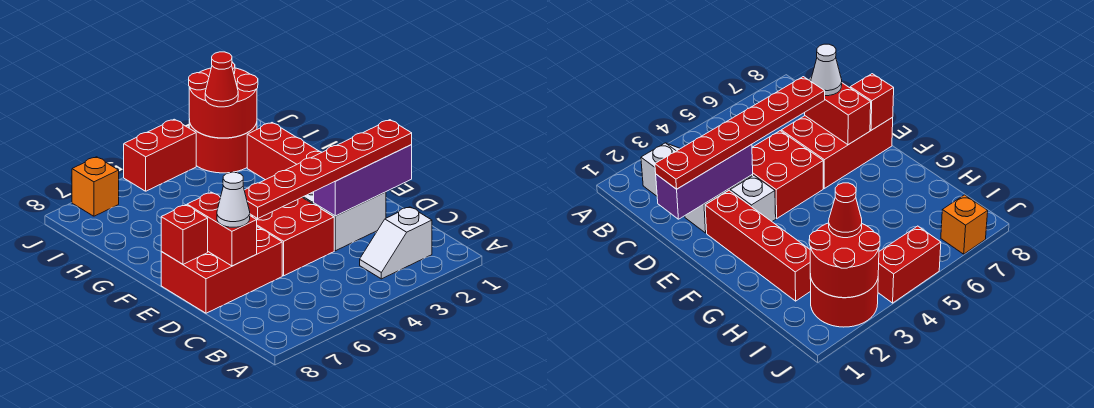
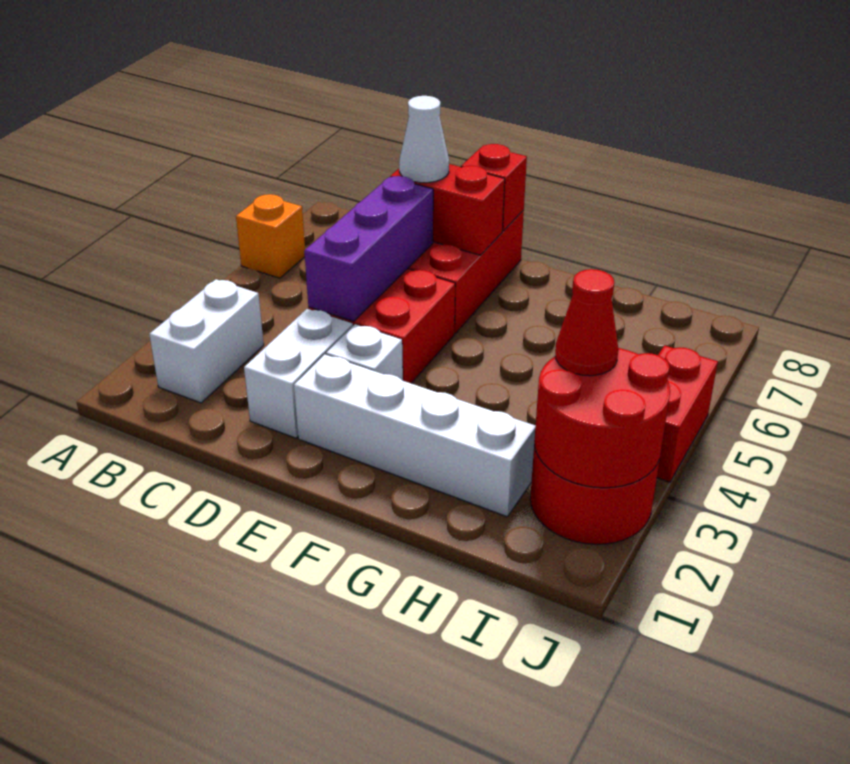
white 1x2 slope [360,207,432,279] -> white 1x2 brick [149,279,264,403]
purple 1x3 brick [314,145,412,216] -> purple 1x3 brick moved to [304,176,433,321]
red 1x6 plate [244,120,412,218] -> none
red 1x4 brick [247,123,322,180] -> white 1x4 brick [294,354,536,517]
orange 1x1 brick [72,157,119,216] -> orange 1x1 brick moved to [236,194,305,278]

